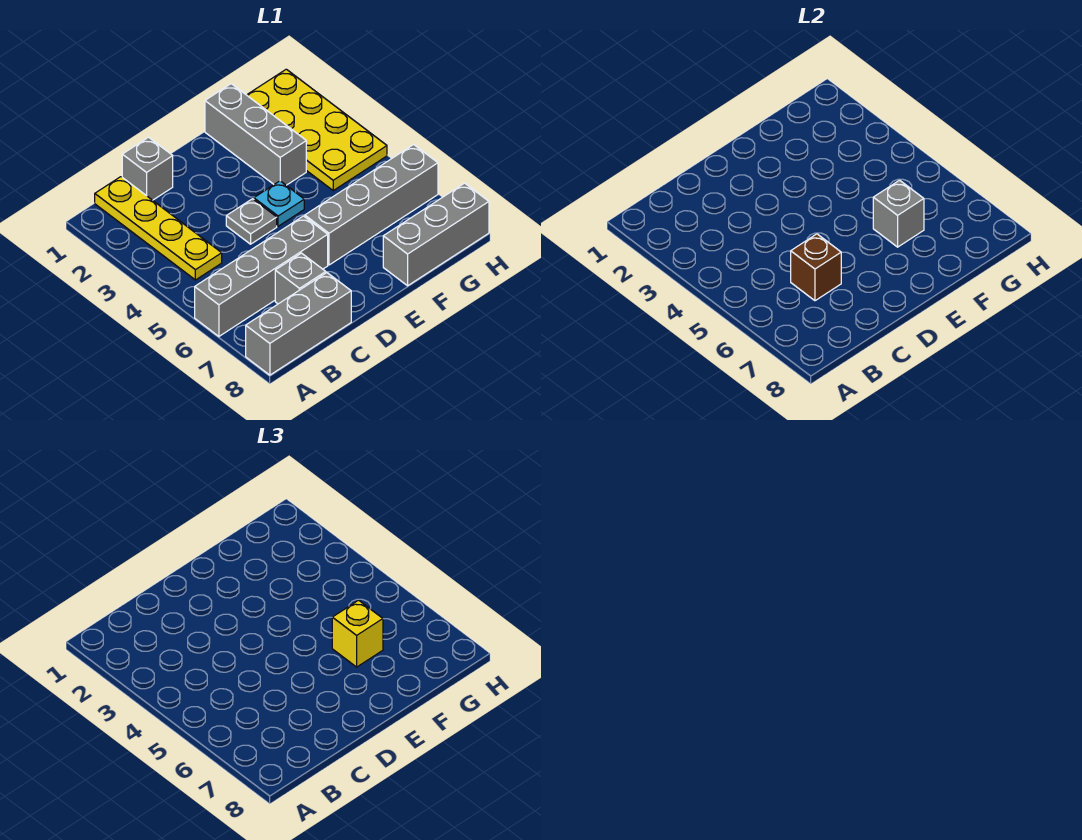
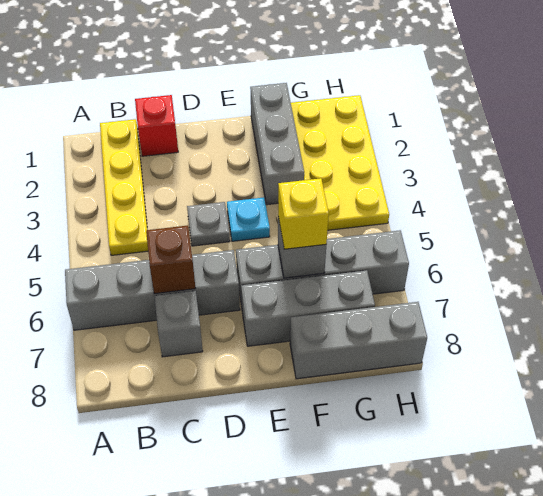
grey 1x3 brick [246,273,351,375] -> grey 1x3 brick moved to [241,270,375,346]
grey 1x1 brick [122,137,173,200] -> red 1x1 brick [135,95,178,156]

